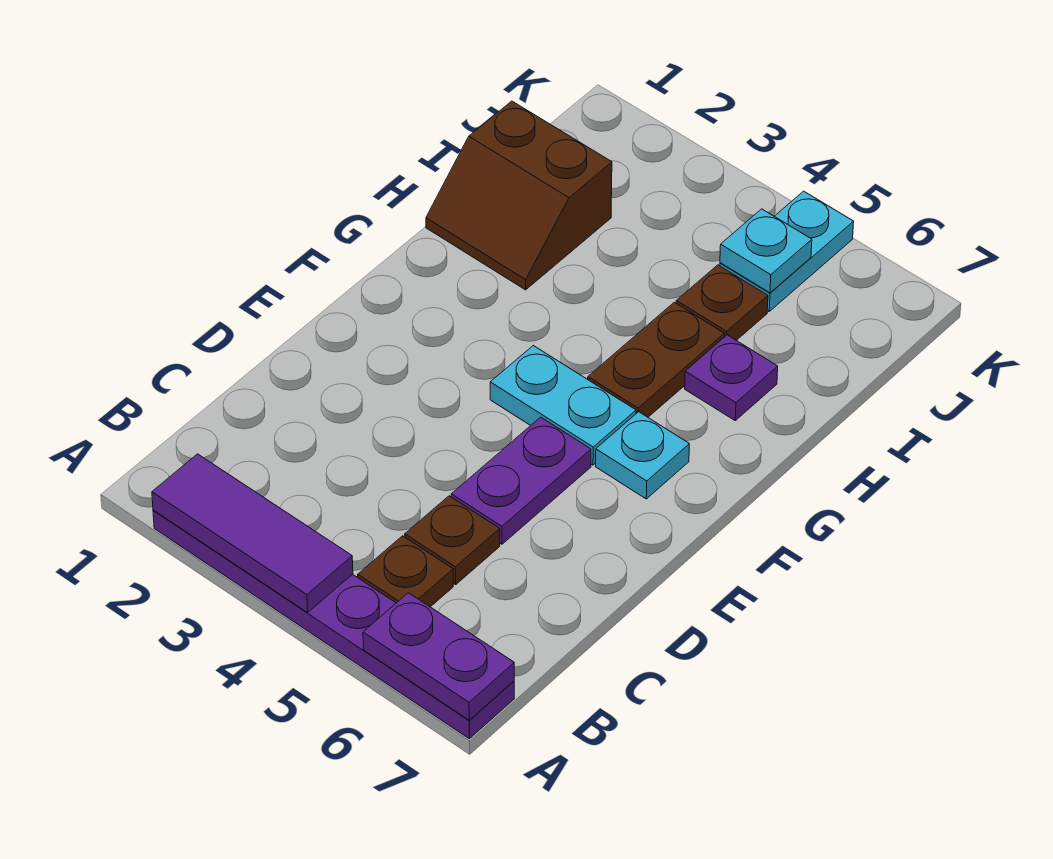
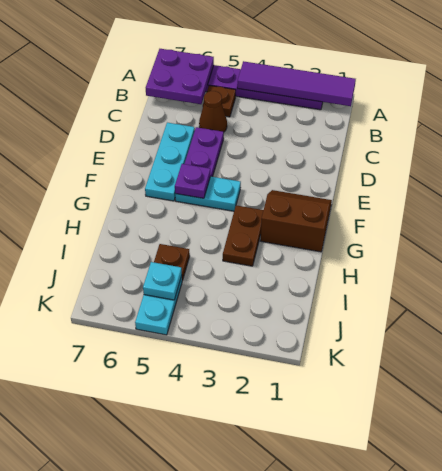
purple 1x3 tile [152,454,353,613] -> purple 1x4 tile [237,61,356,106]
purple 1x2 plate [363,593,514,720] -> purple 2x2 plate [146,49,214,104]
brown 1x1 plate [405,496,500,585] -> brown 1x1 cone [199,91,227,132]
cyan 1x1 plate [596,412,689,499] -> cyan 1x3 plate [145,123,195,201]
brown 1x2 plate [588,302,724,417] -> brown 1x2 plate moved to [223,205,263,266]
brown 2x2 slope [426,101,612,290] -> brown 2x2 slope moved to [260,190,332,252]
purple 1x1 plate [685,335,778,420] -> purple 1x1 plate moved to [175,164,211,198]

